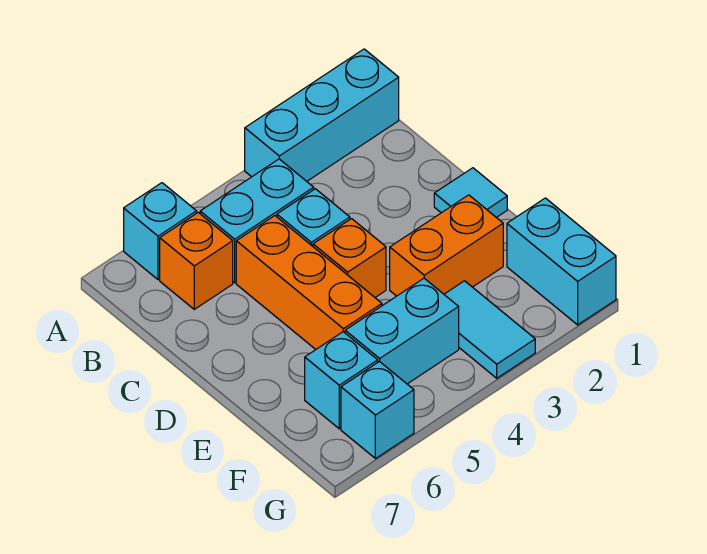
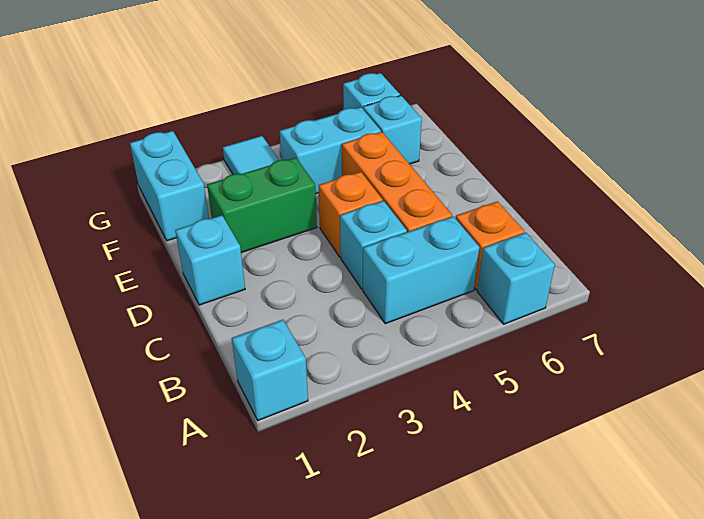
cyan 1x3 brick [245,49,399,181] -> cyan 1x1 brick [232,320,308,420]
cyan 1x1 tile [434,168,507,217] -> cyan 1x1 brick [175,215,245,305]
orange 1x2 brick [390,195,503,296] -> green 1x2 brick [207,158,317,253]

